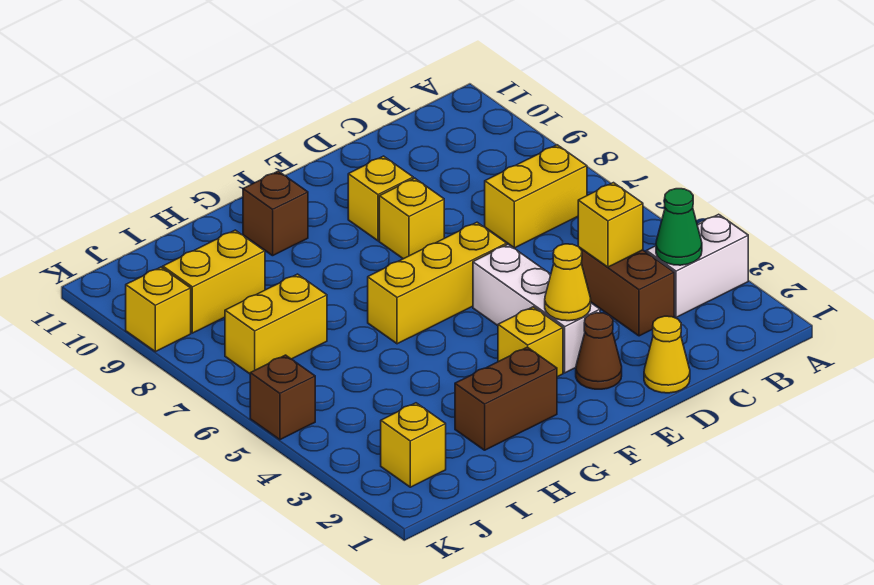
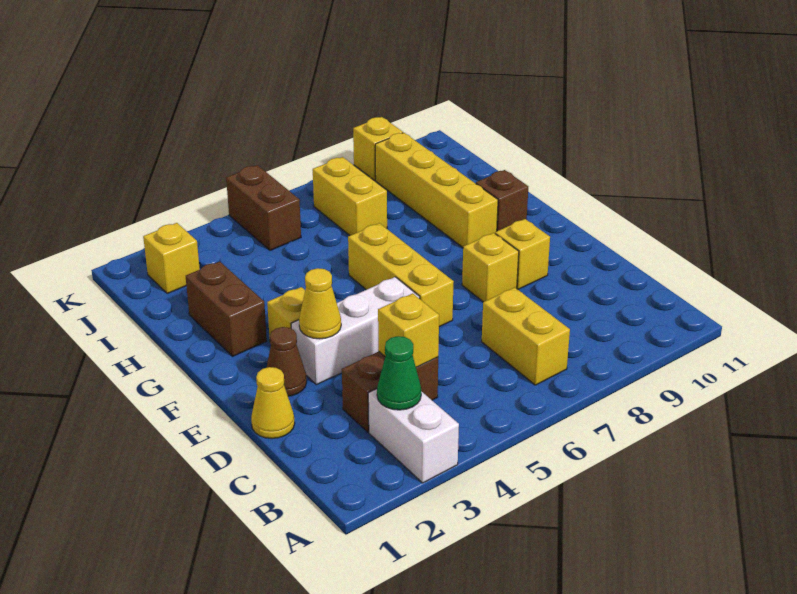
yellow 1x2 brick [163,230,265,333] -> yellow 1x4 brick [375,133,498,247]
brown 1x1 brick [250,355,315,440] -> brown 1x2 brick [226,165,301,250]

